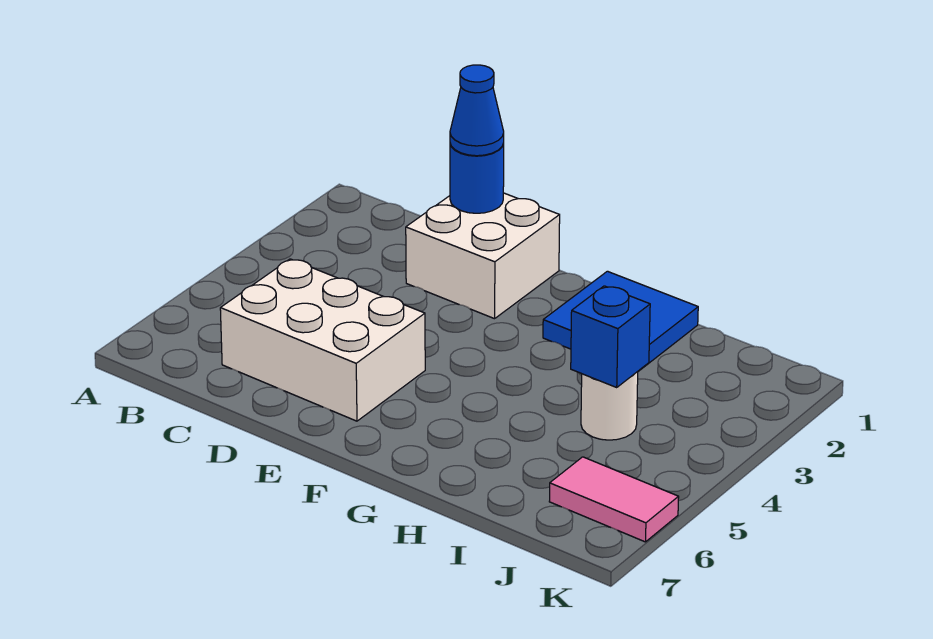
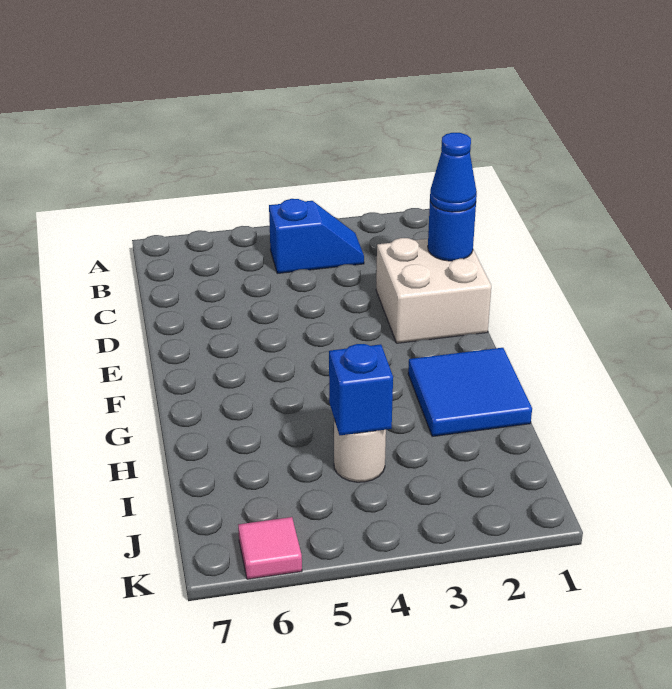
none -> blue 1x2 slope [269,199,364,273]
white 2x3 brick [220,259,425,421] -> none
pink 1x2 tile [549,457,679,542] -> pink 1x1 tile [238,517,302,579]

